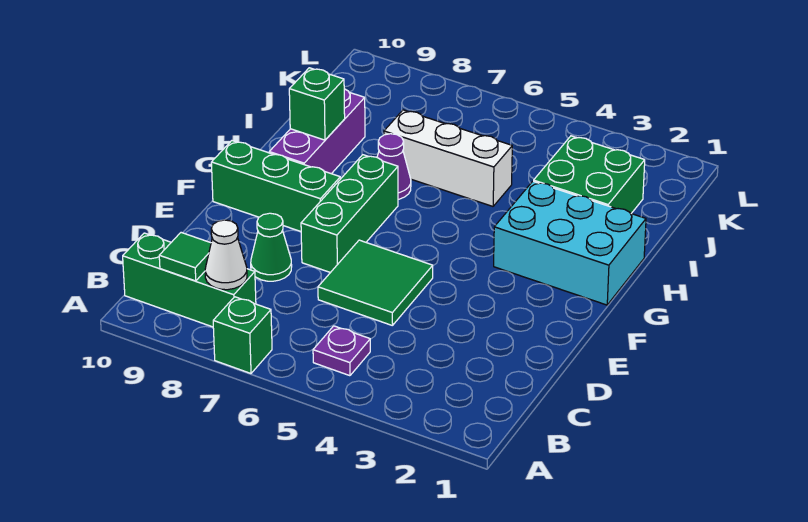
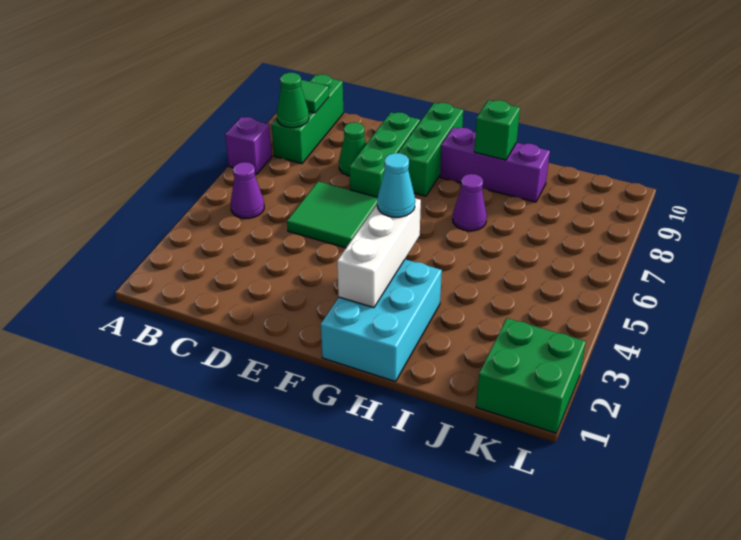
green 1x1 brick [213,297,272,373] -> purple 1x1 brick [225,117,272,174]
purple 1x1 plate [313,326,370,376] -> purple 1x1 cone [231,162,264,218]
white 1x1 cone [205,220,247,290] -> green 1x1 cone [277,73,309,128]
green 1x3 brick [301,155,398,273] -> green 1x3 brick turned to [349,112,420,197]
none -> cyan 1x1 cone [377,153,415,217]
green 2x2 brick [534,136,645,213] -> green 2x2 brick moved to [476,318,586,433]
white 1x3 brick [384,110,512,206] -> white 1x3 brick moved to [337,198,421,308]

